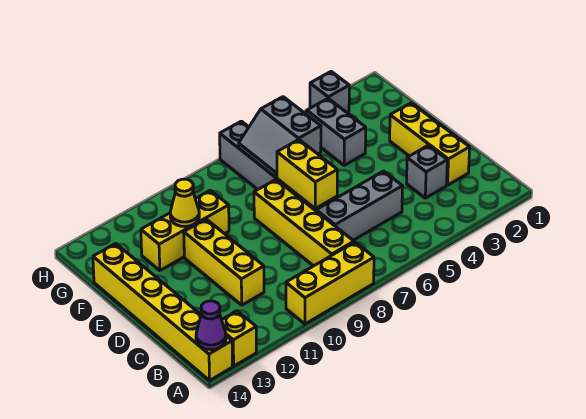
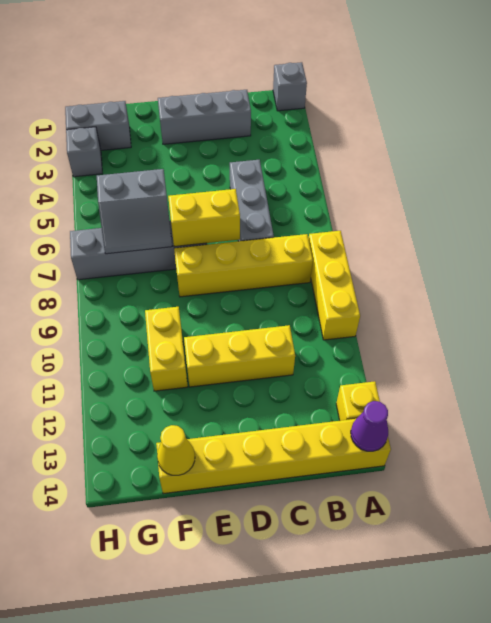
yellow 1x3 brick [390,103,470,185] -> grey 1x3 brick [158,90,251,144]
grey 1x1 brick [407,145,447,198] -> grey 1x1 brick moved to [273,62,307,111]
grey 1x2 brick [307,99,366,165] -> grey 1x2 brick moved to [65,101,131,150]
yellow 1x3 brick [141,190,229,271] -> yellow 1x2 brick [145,307,188,391]
yellow 1x1 cone [170,179,199,227] -> yellow 1x1 cone moved to [157,425,195,475]

